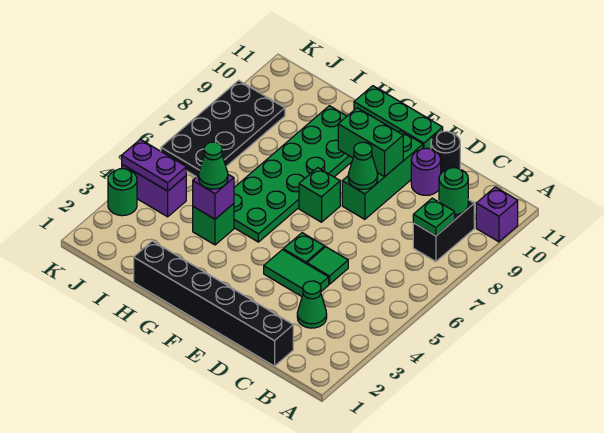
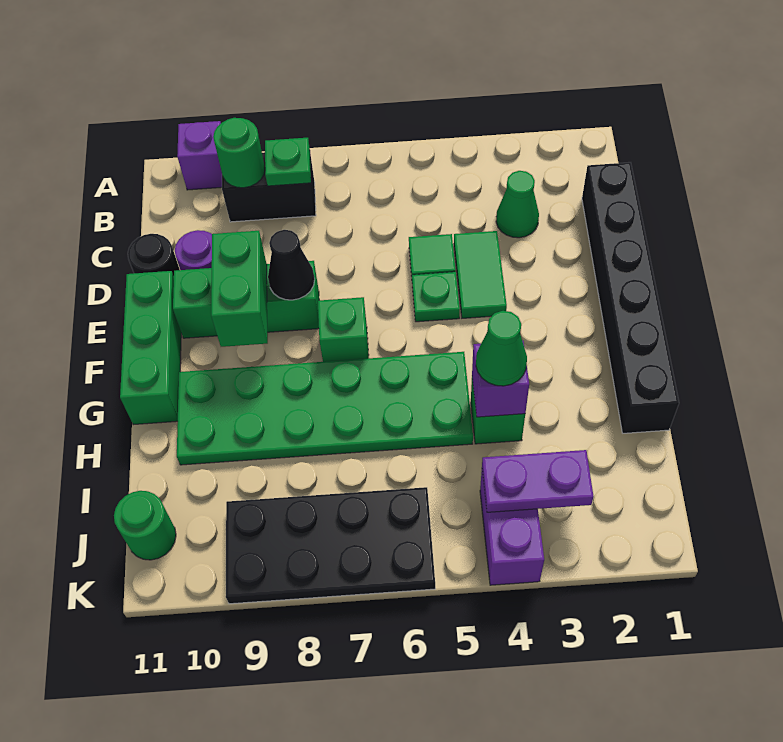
green 1x1 cone [348,142,378,189] -> black 1x1 cone [268,230,315,300]
purple 1x2 plate [122,139,186,191] -> purple 1x2 plate turned to [482,450,594,512]
green 1x1 round brick [108,169,137,216] -> green 1x1 round brick moved to [114,491,176,560]

